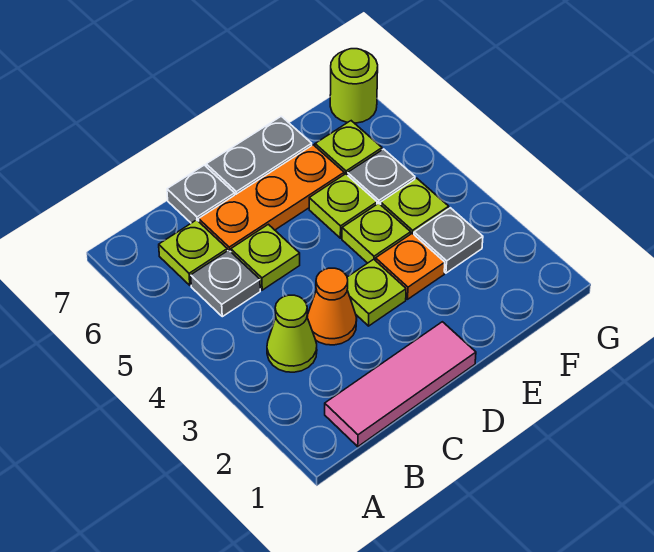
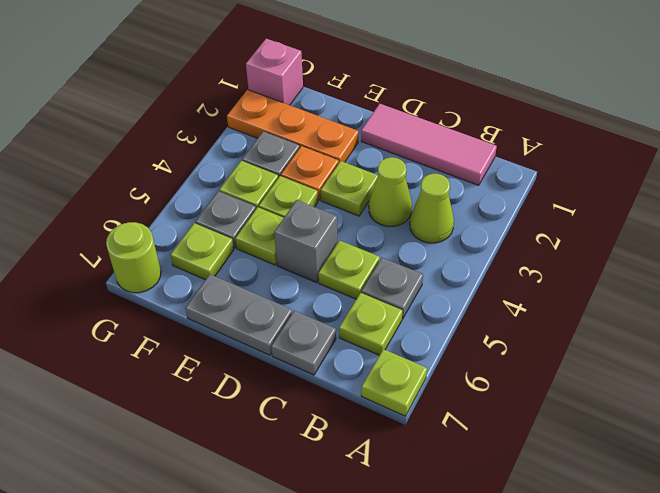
none -> lime 1x1 plate [361,349,427,416]
orange 1x1 cone [307,268,357,345] -> lime 1x1 cone [369,157,412,226]
orange 1x3 plate [199,145,344,252] -> orange 1x3 plate moved to [227,90,359,162]
none -> grey 1x1 brick [274,200,337,282]
none -> pink 1x1 brick [246,39,303,105]

